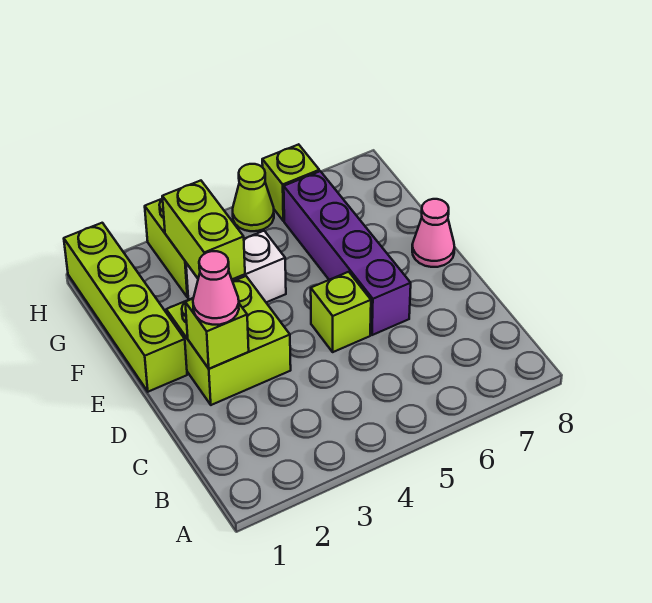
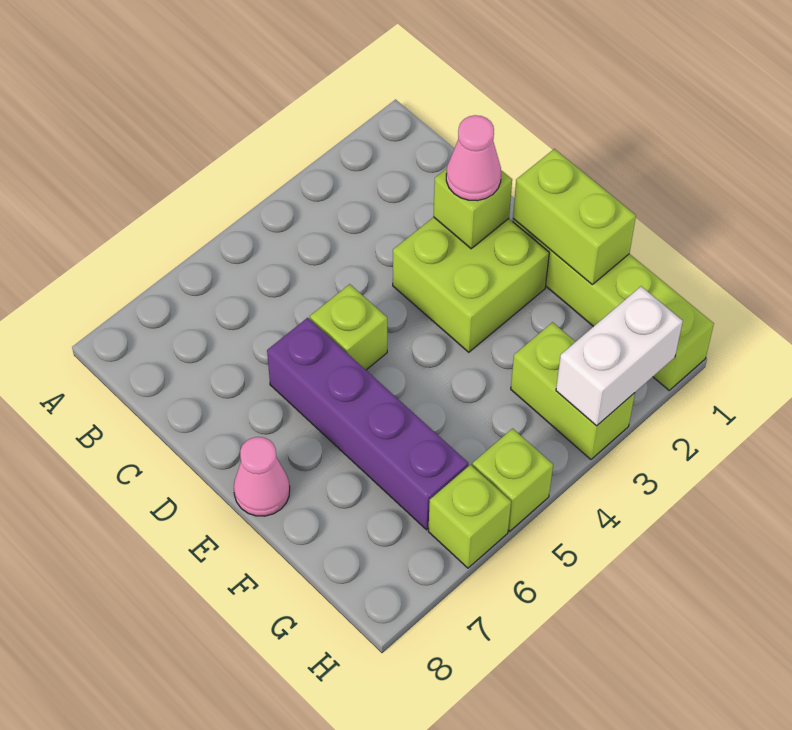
white 1x2 brick [186,231,286,302] -> white 1x2 brick moved to [556,286,683,426]
lime 1x2 brick [162,181,245,279] -> lime 1x2 brick moved to [513,149,636,284]
lime 1x1 cone [233,164,274,231] -> lime 1x1 brick [472,429,553,531]

